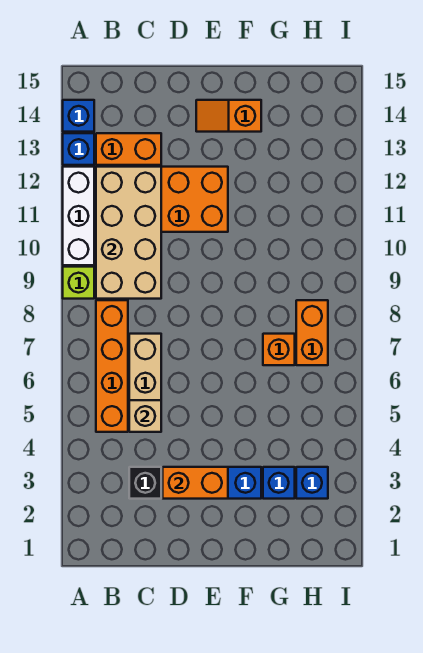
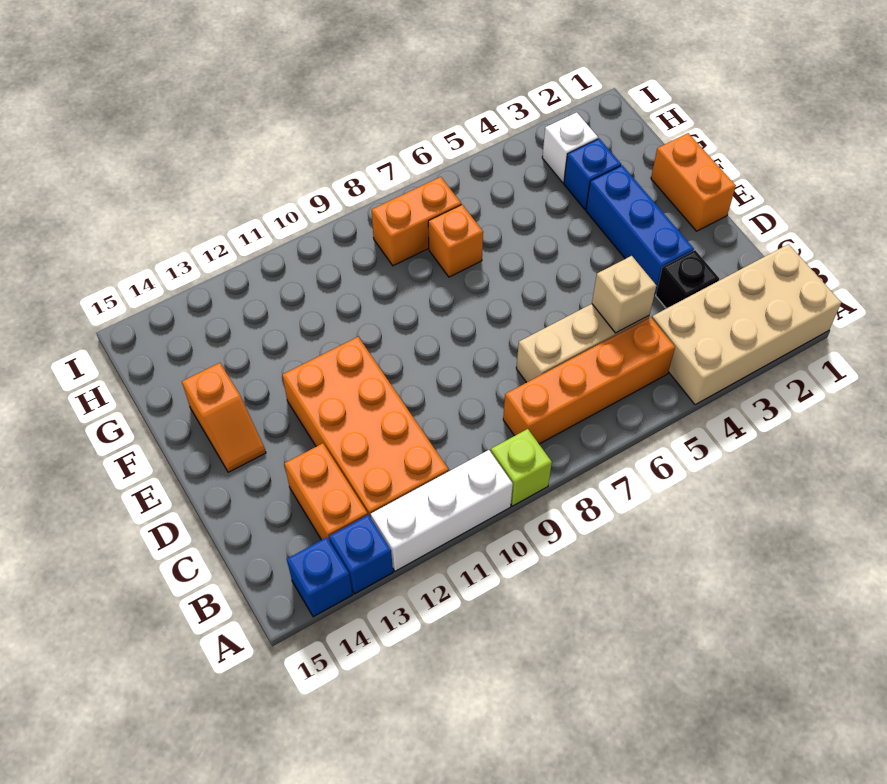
tan 2x4 brick [96,167,161,299] -> tan 2x4 brick moved to [652,244,841,405]
orange 1x2 brick [163,467,228,499] -> orange 1x2 brick moved to [651,133,736,231]
blue 1x1 brick [296,467,328,499] -> white 1x1 brick [542,112,598,183]

